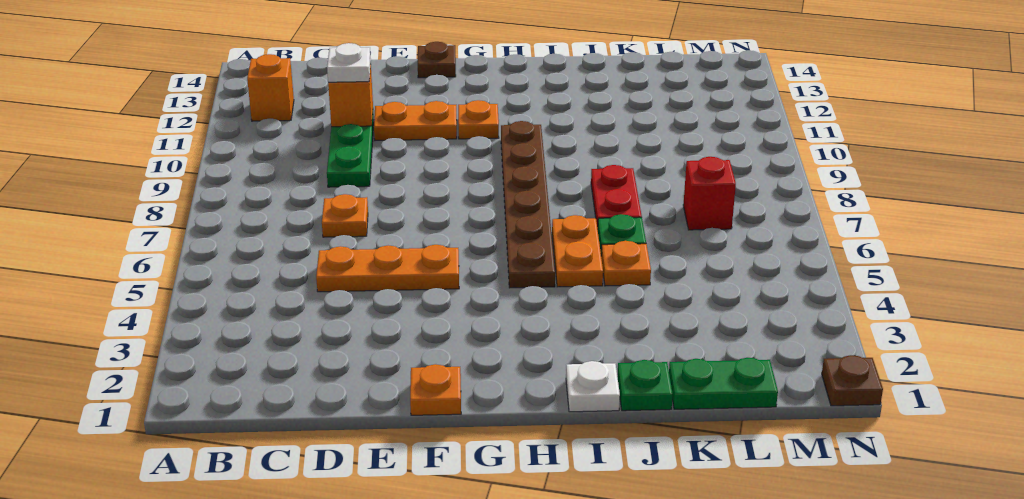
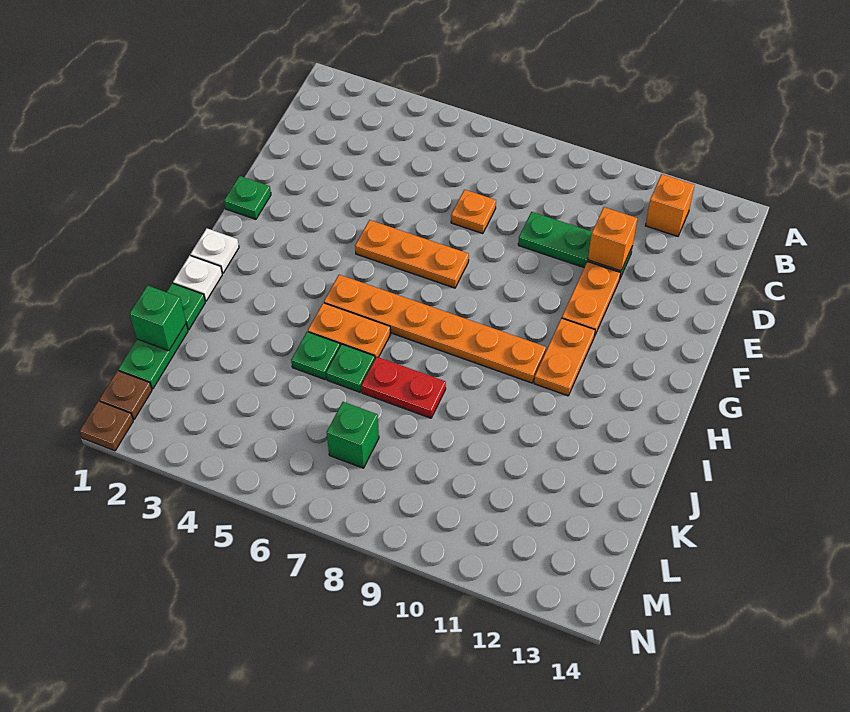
orange 1x3 plate [316,245,459,292] -> orange 1x3 plate turned to [355,220,469,288]
white 1x1 plate [327,43,371,82] -> white 1x1 plate moved to [190,228,239,273]
orange 1x1 plate [410,364,461,415] -> green 1x1 plate [224,176,271,219]
brown 1x1 plate [418,42,456,78] -> brown 1x1 plate moved to [99,371,152,419]
orange 1x1 plate [458,100,499,139] -> orange 1x2 plate [534,318,595,396]
brown 1x6 plate [501,121,555,288] -> orange 1x6 plate [324,275,546,383]
orange 1x1 plate [601,241,651,286] -> green 1x1 plate [291,332,340,379]
none -> green 1x1 brick [130,286,186,351]
red 1x1 brick [683,157,736,230] -> green 1x1 brick [327,402,379,468]

